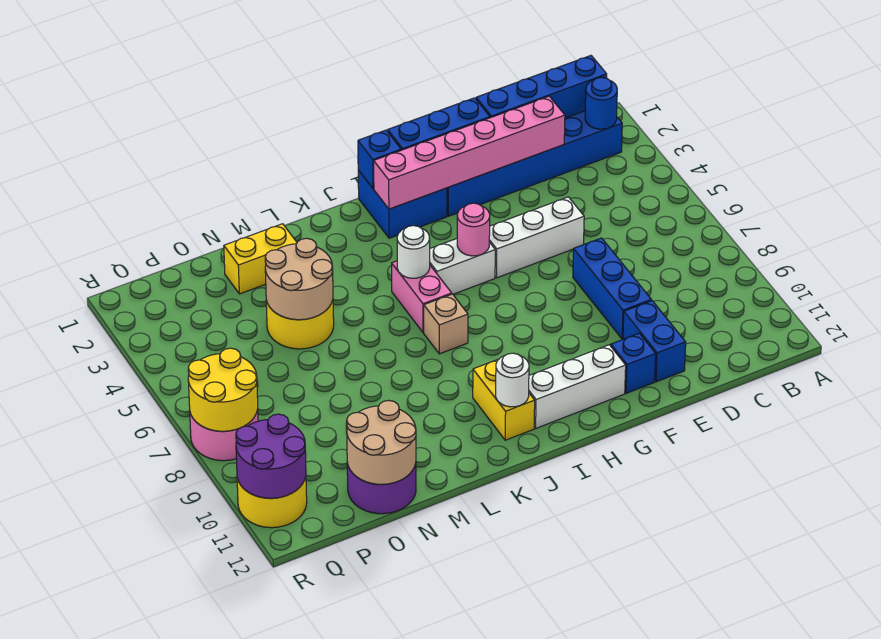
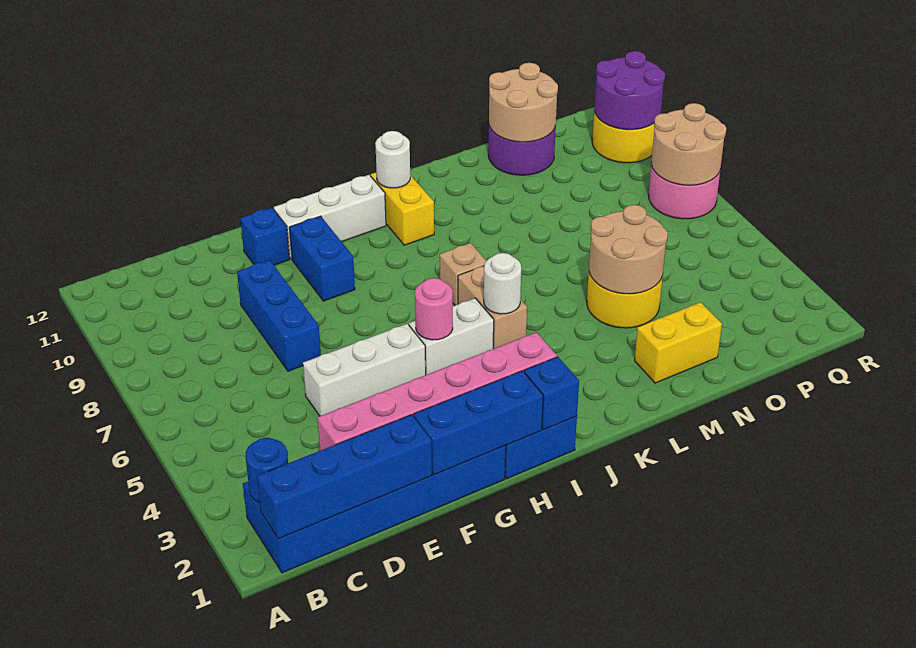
blue 1x2 brick [623,301,686,382] -> blue 1x2 brick moved to [289,216,355,301]
pink 1x2 brick [392,261,452,333] -> tan 1x2 brick [458,266,527,349]
yellow 2x2 round brick [188,348,258,431] -> tan 2x2 round brick [651,103,726,185]

